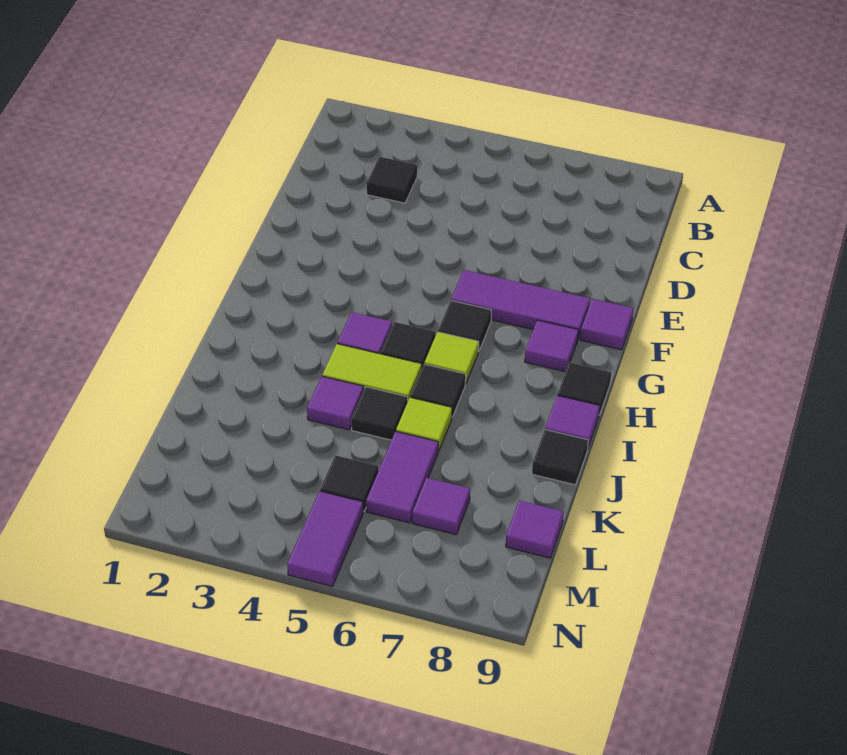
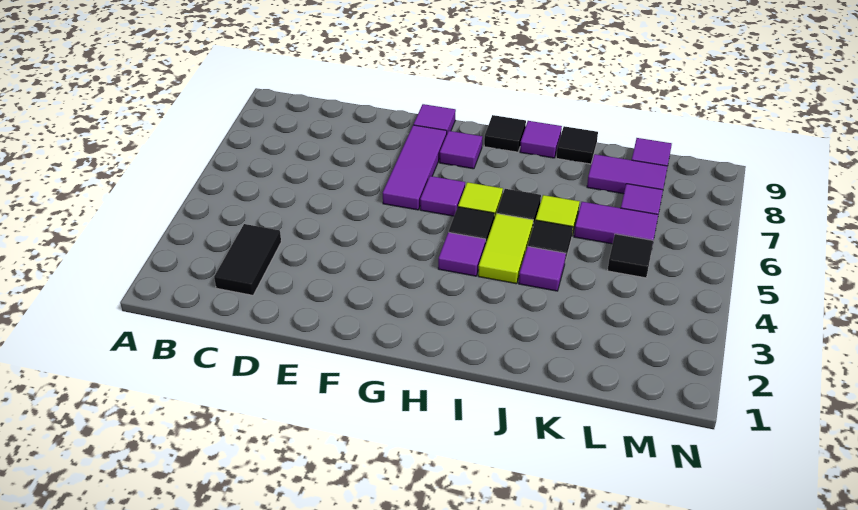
black 1x1 tile [367,157,417,203] -> black 1x2 tile [214,224,281,295]
black 1x1 tile [438,301,491,352] -> purple 1x1 tile [420,176,465,216]
purple 1x2 tile [287,491,363,586] -> purple 1x2 tile moved to [587,154,668,194]

